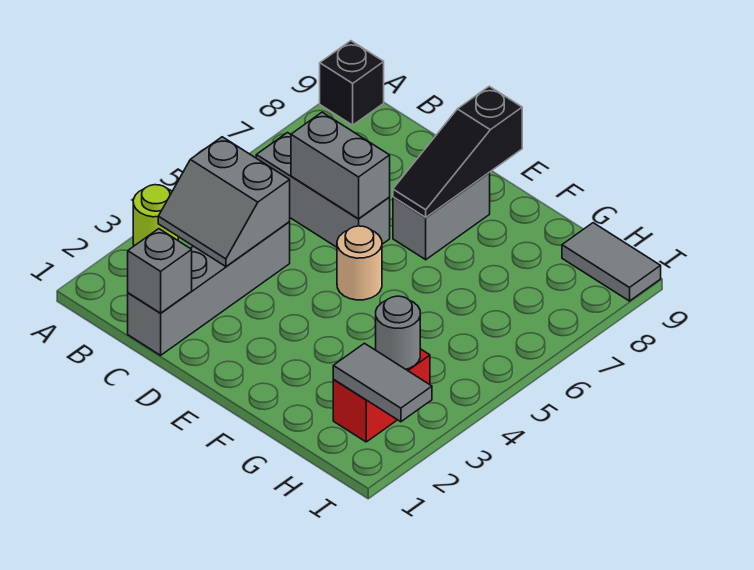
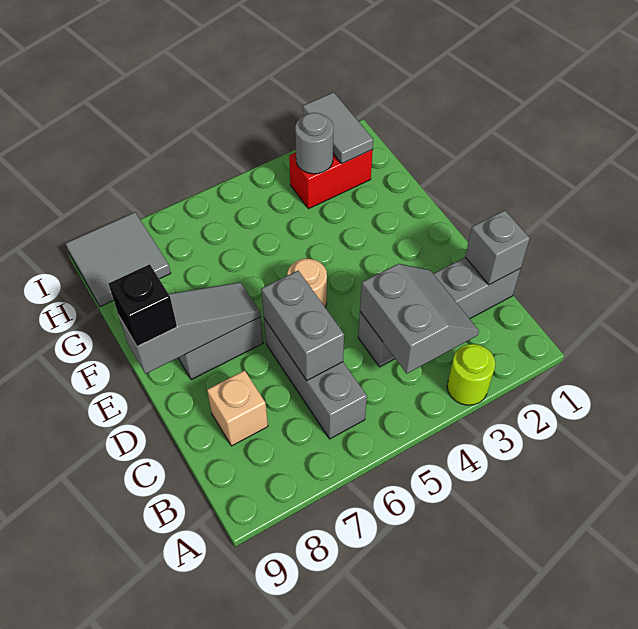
black 1x1 brick [320,41,384,125] -> black 1x1 brick moved to [109,264,177,347]
none -> tan 1x1 brick [207,370,268,446]
black 1x3 slope [393,86,522,217] -> grey 1x3 slope [119,282,261,374]
grey 1x2 tile [562,223,661,301] -> grey 2x2 tile [65,212,171,307]

